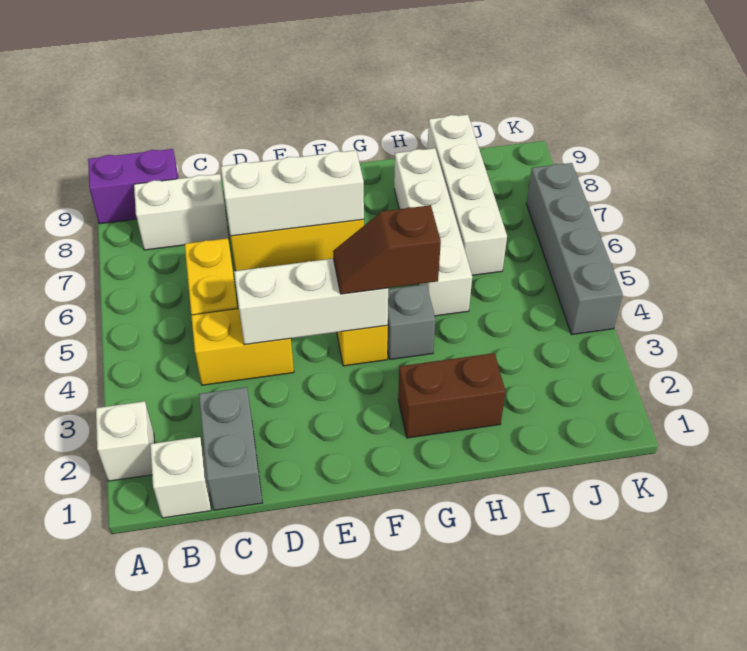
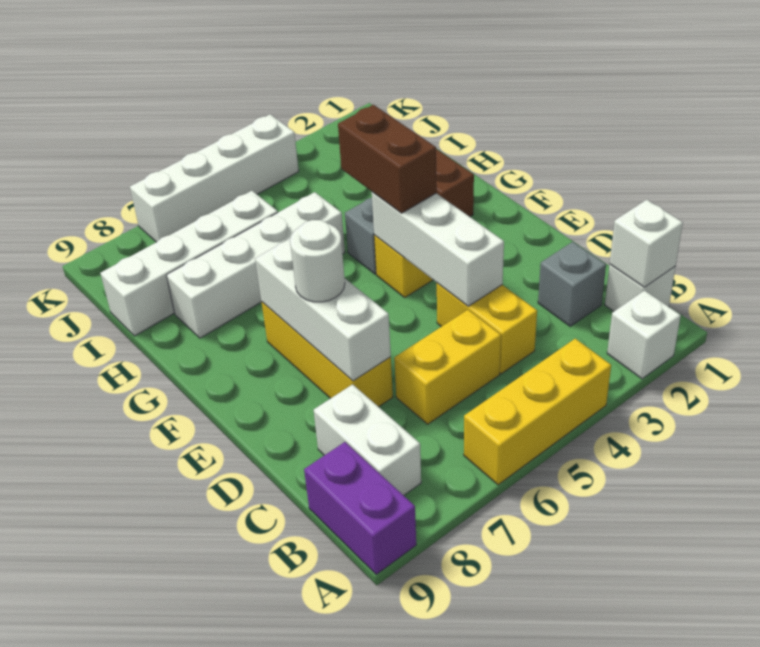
none -> yellow 1x3 brick [464,339,611,485]
none -> white 1x1 brick [610,200,683,287]
grey 1x2 brick [199,387,262,510] -> grey 1x1 brick [538,242,606,326]
none -> white 1x1 round brick [290,220,345,302]
brown 1x2 slope [333,205,441,294] -> brown 1x2 brick [338,105,437,213]
grey 1x4 brick [526,163,623,335] -> white 1x4 brick [130,114,299,242]

